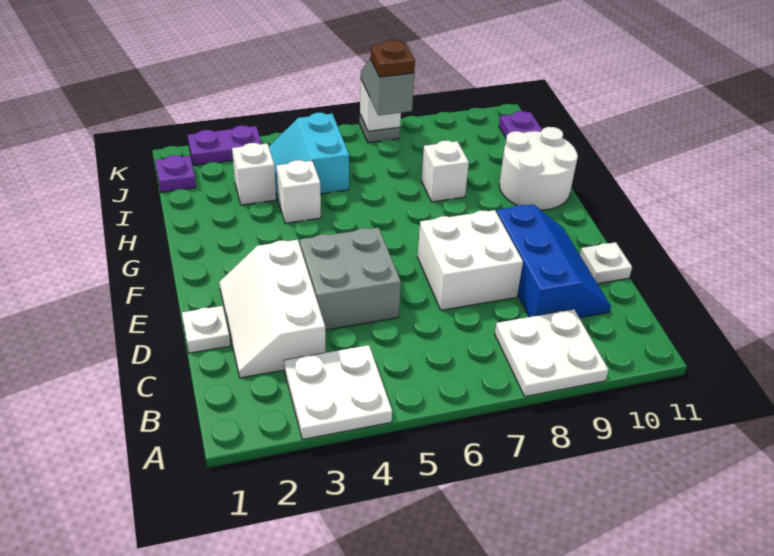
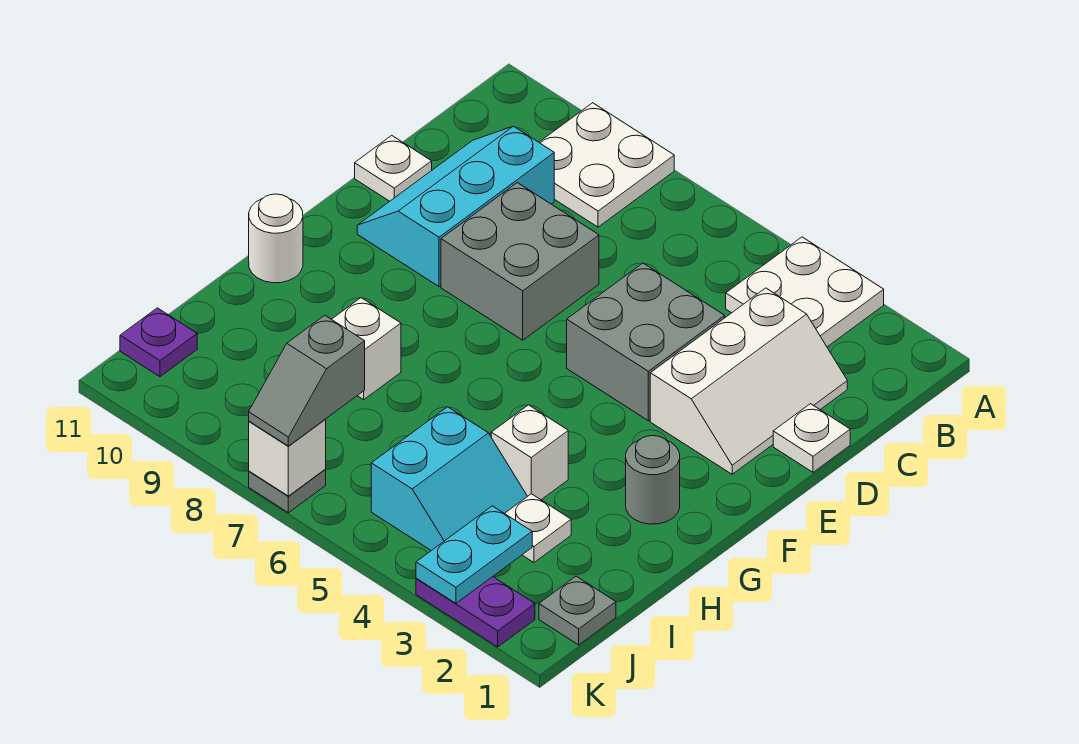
blue 2x3 slope [497,204,611,318] -> cyan 2x3 slope [357,126,554,286]
white 2x2 brick [418,210,523,310] -> grey 2x2 brick [441,183,599,340]
none -> grey 1x1 round brick [626,436,680,524]
white 2x2 round brick [499,127,578,210] -> white 1x1 round brick [249,194,303,283]
white 1x1 brick [232,143,276,205] -> white 1x1 plate [505,494,571,562]
purple 1x1 plate [155,155,196,192] -> grey 1x1 plate [539,576,616,645]
none -> cyan 1x2 plate [416,506,532,603]
brown 1x1 plate [370,40,415,77] -> none

